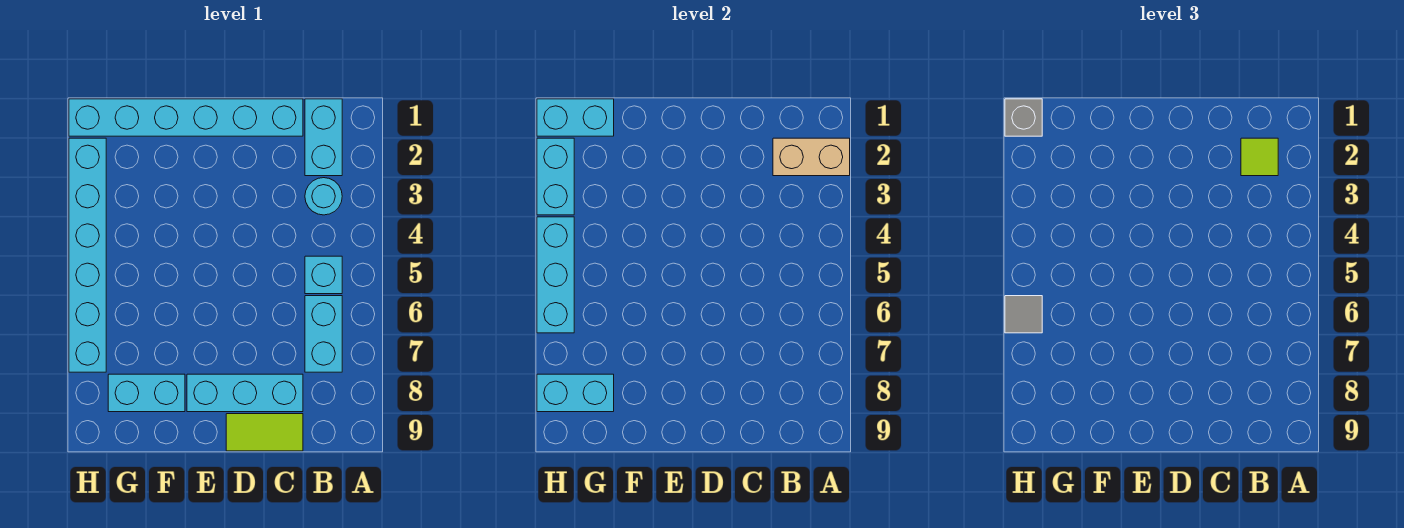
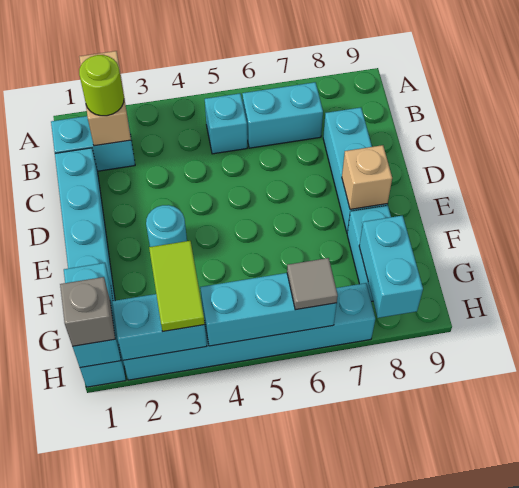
lime 1x1 tile [1241,138,1278,176] -> lime 1x1 round brick [79,55,124,116]
cyan 1x1 round brick [305,178,342,215] -> cyan 1x1 round brick moved to [146,205,187,247]
lime 1x2 tile [226,414,303,451] -> lime 1x2 tile moved to [149,241,205,332]
none -> tan 1x1 brick [342,145,392,209]

